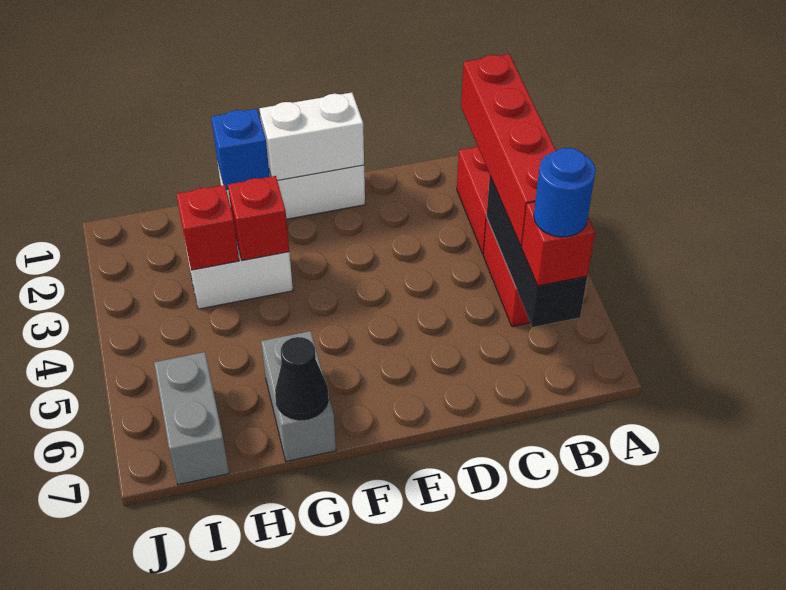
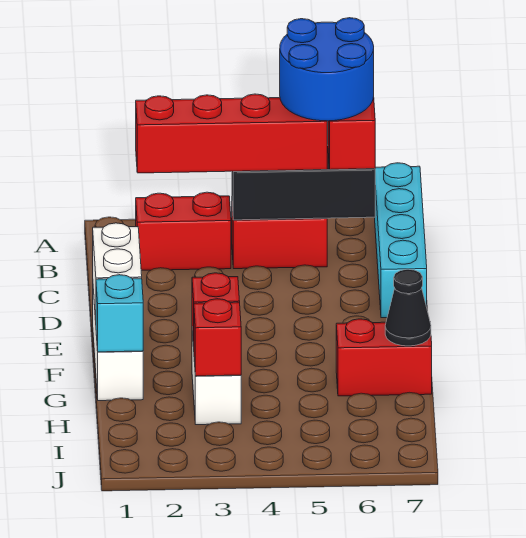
none -> cyan 1x4 brick [374,163,427,318]
blue 1x1 round brick [534,148,596,237] -> blue 2x2 round brick [280,18,374,121]
blue 1x1 brick [211,109,270,190] -> cyan 1x1 brick [96,275,143,352]
grey 1x2 brick [261,331,336,461] -> red 1x2 brick [336,319,432,396]
grey 1x2 brick [154,352,229,485] -> none

